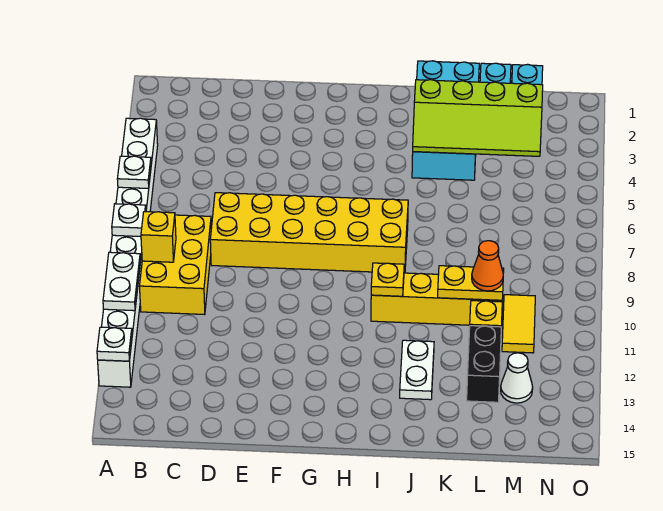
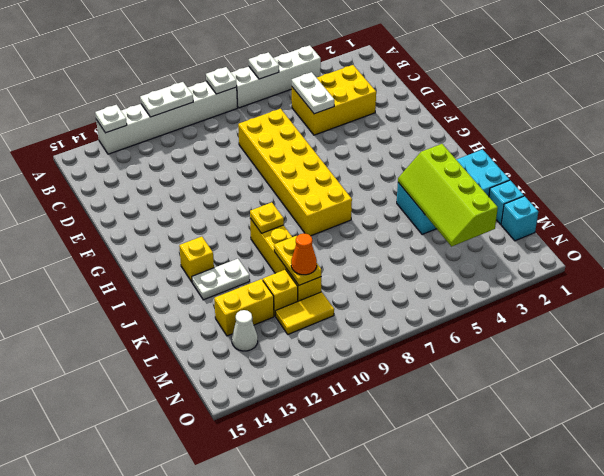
yellow 2x3 brick [140,215,211,315] -> yellow 2x3 brick moved to [292,65,376,135]
yellow 1x1 brick [141,212,176,262] -> yellow 1x1 brick moved to [179,237,214,282]
none -> white 1x2 plate [292,72,334,114]
black 1x2 brick [467,326,501,402] -> yellow 1x2 brick [214,279,274,336]

